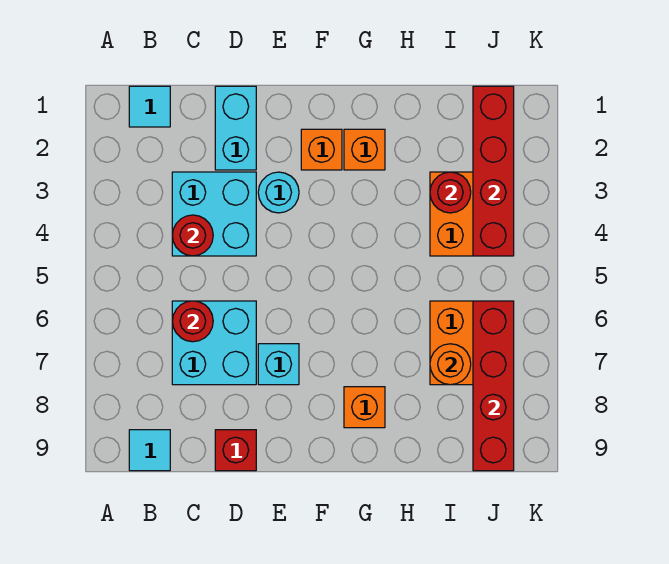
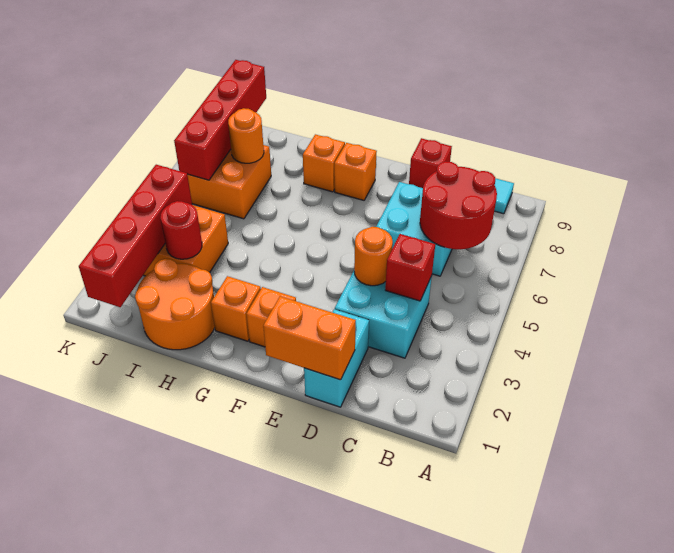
cyan 1x1 tile [129,86,170,127] -> none
red 1x1 round brick [172,215,213,256] -> red 1x1 brick [385,234,435,301]
red 1x1 round brick [172,301,213,342] -> red 2x2 round brick [420,161,497,249]
none -> orange 1x2 brick [263,296,356,380]
none -> orange 1x1 round brick [354,227,393,286]
cyan 1x1 round brick [258,172,299,213] -> none
cyan 1x1 brick [258,344,299,385] -> none
none -> orange 1x1 brick [334,143,377,200]
none -> orange 2x2 round brick [135,259,215,350]

